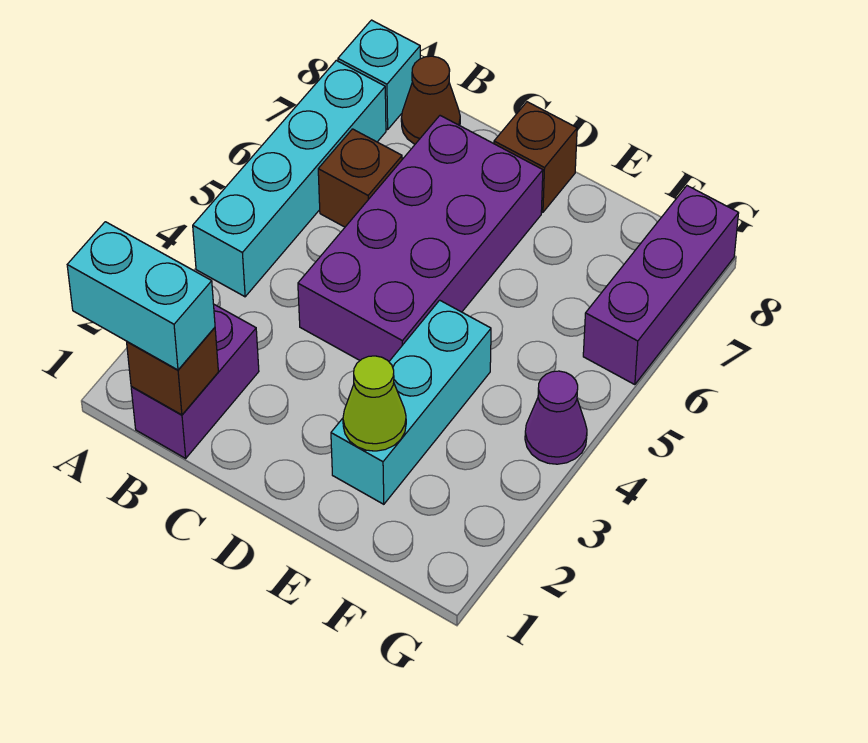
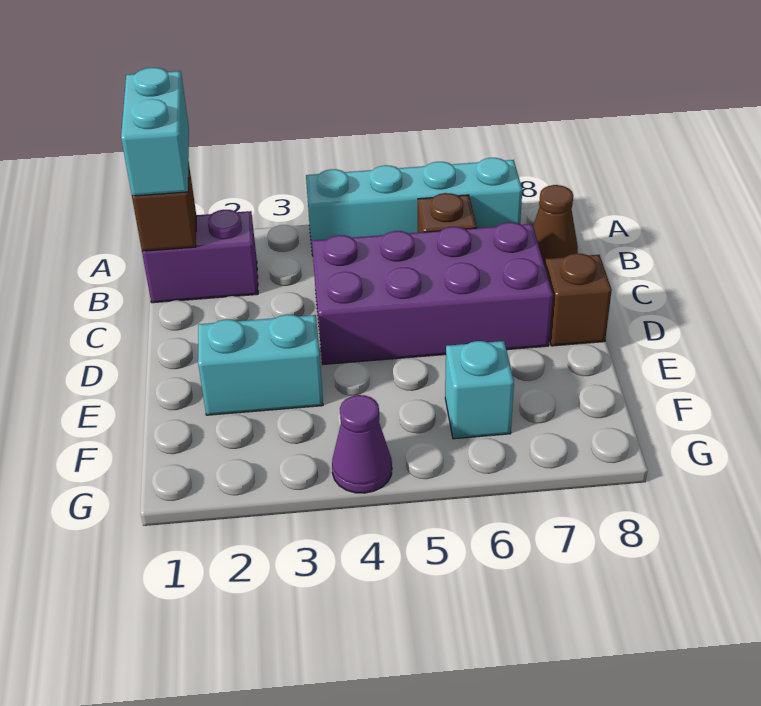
cyan 1x1 brick [338,20,420,130] -> cyan 1x1 brick moved to [445,341,514,439]
cyan 1x3 brick [331,300,491,504] -> cyan 1x2 brick [198,315,323,415]
lime 1x1 cone [343,356,406,451] -> none
purple 1x3 brick [583,186,739,385] -> none

